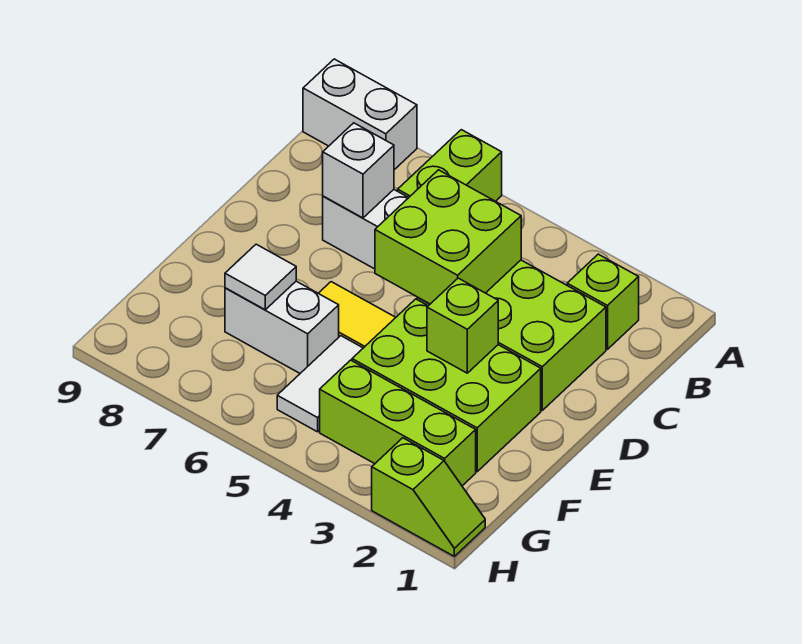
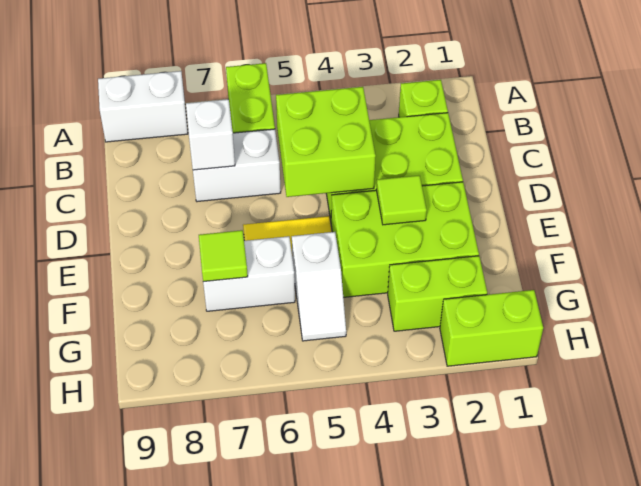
lime 1x1 brick [427,278,498,373] -> lime 1x1 tile [376,175,427,225]
white 1x2 tile [277,336,363,432] -> white 1x2 slope [292,232,346,341]
white 1x1 tile [225,244,296,310] -> lime 1x1 tile [199,230,248,282]
lime 1x3 brick [320,360,476,486] -> lime 1x2 brick [388,256,487,331]
lime 1x2 slope [372,438,485,556] -> lime 1x2 brick [440,290,543,366]

